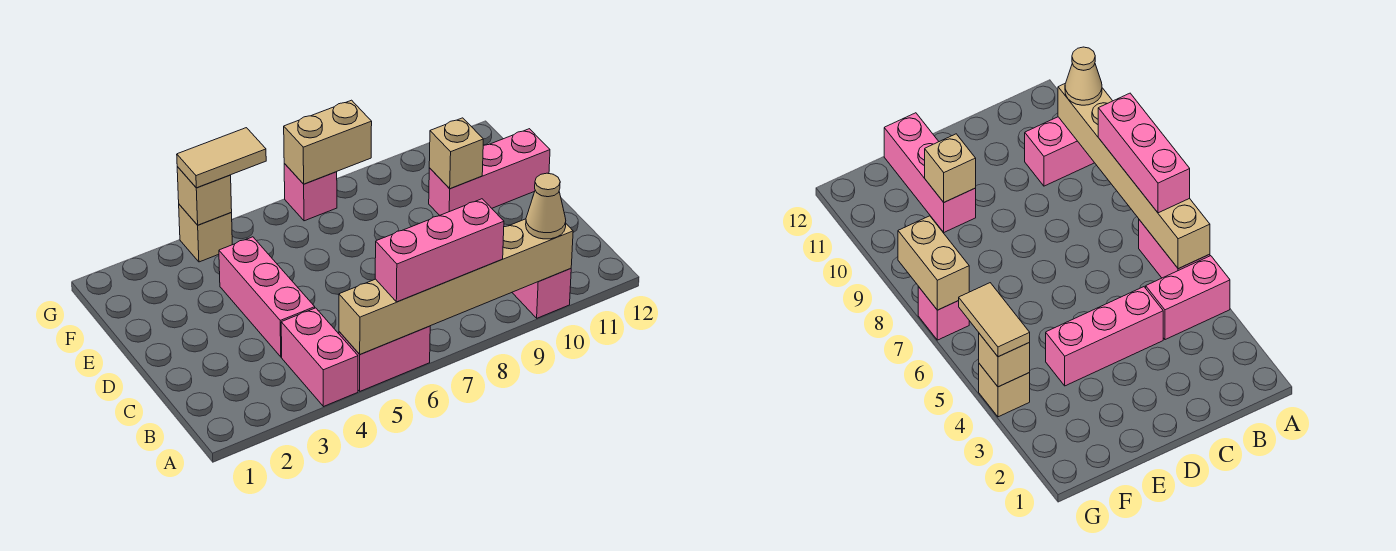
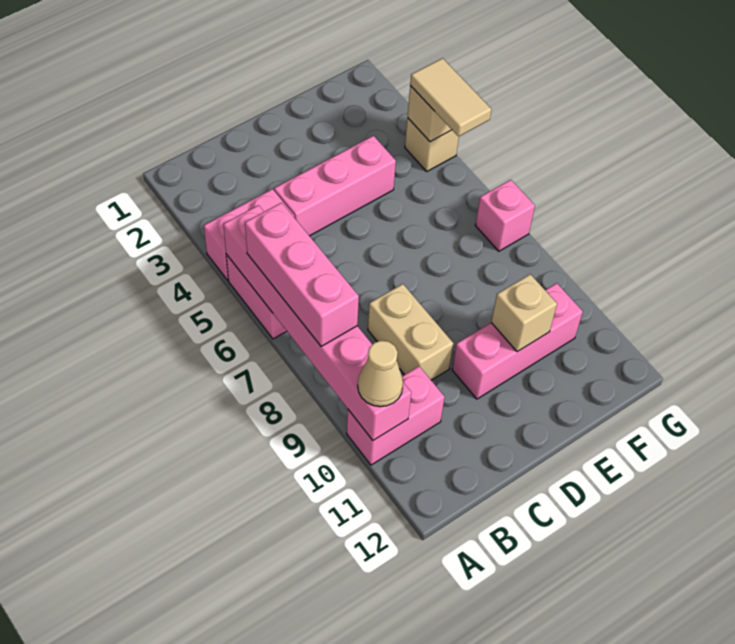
tan 1x6 brick [339,219,573,354] -> pink 1x6 brick [223,205,411,440]
pink 1x3 brick [429,129,550,215] -> pink 1x3 brick turned to [452,283,583,399]
tan 1x2 brick [284,100,372,184] -> tan 1x2 brick moved to [368,284,453,380]

